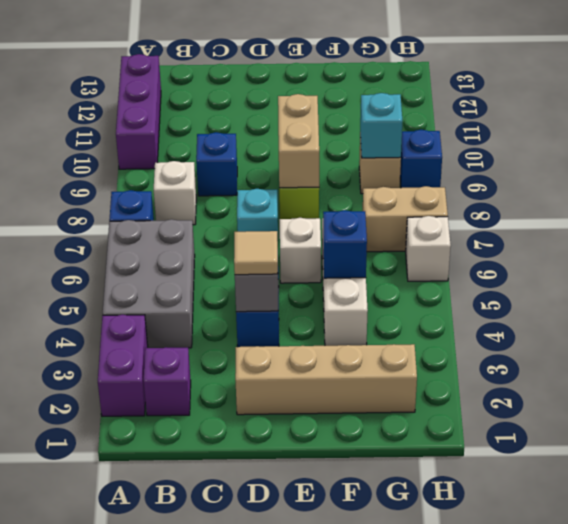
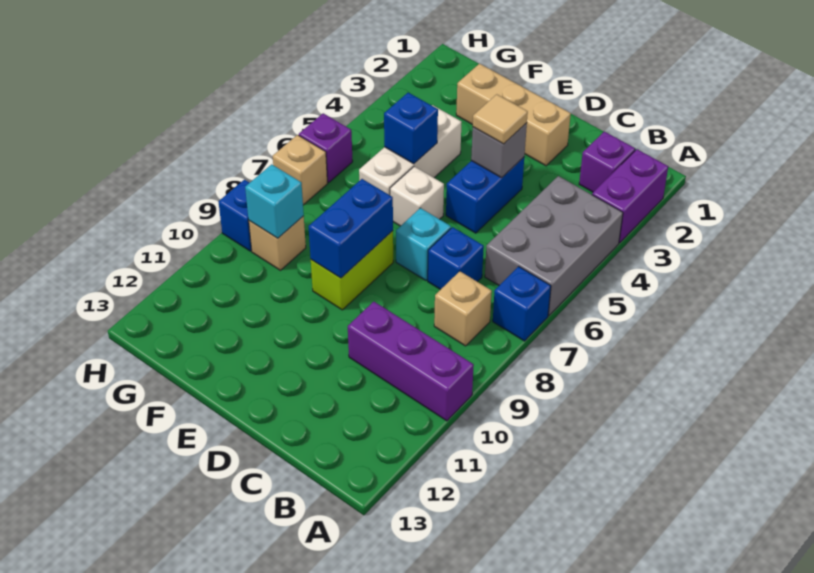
purple 1x3 brick [116,54,161,169] -> purple 1x3 brick turned to [348,302,474,421]
white 1x1 brick [154,161,196,225] -> tan 1x1 brick [434,271,492,346]
blue 1x1 brick [196,132,237,196] -> blue 1x1 brick moved to [428,227,484,290]
tan 1x4 brick [235,344,417,415] -> tan 1x3 brick [456,64,571,166]
tan 1x2 brick [278,94,319,188] -> blue 1x2 brick [309,179,393,278]
tan 1x2 brick [363,186,448,252] -> tan 1x1 brick [273,135,328,205]
white 1x1 brick [406,216,451,281] -> purple 1x1 brick [299,113,353,183]

